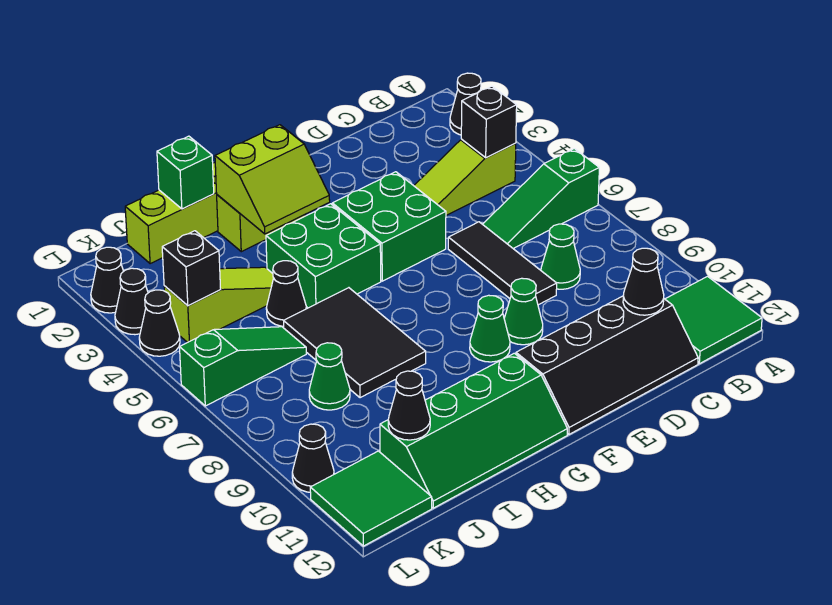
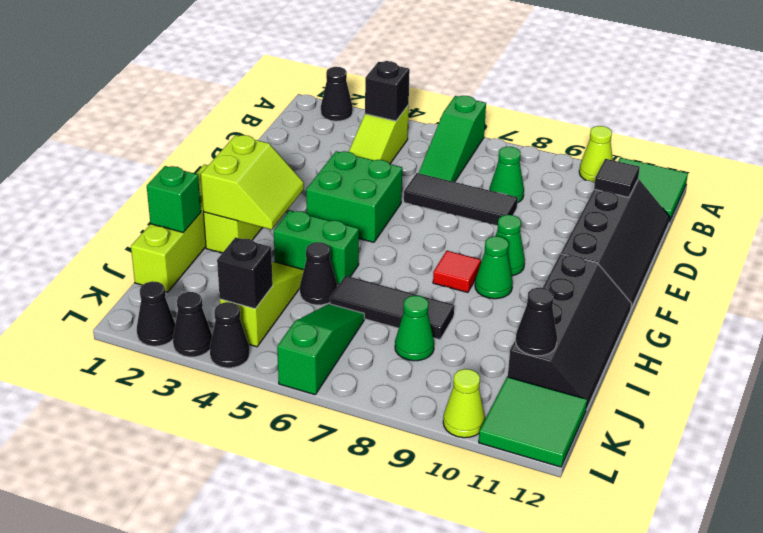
none -> lime 1x1 cone [579,126,613,183]
black 1x1 cone [623,248,664,315] -> black 1x1 tile [594,159,640,197]
green 1x1 cone [504,278,543,345] -> green 1x1 cone moved to [475,236,513,299]
green 2x2 brick [266,204,381,308] -> green 1x2 brick [274,210,359,284]
none -> red 1x1 tile [433,251,481,292]
green 2x4 slope [380,353,567,508] -> black 2x4 slope [508,254,632,410]
black 2x3 tile [284,288,426,398] -> black 1x3 tile [330,276,454,340]
black 1x1 cone [292,424,334,492] -> lime 1x1 cone [443,369,485,438]

